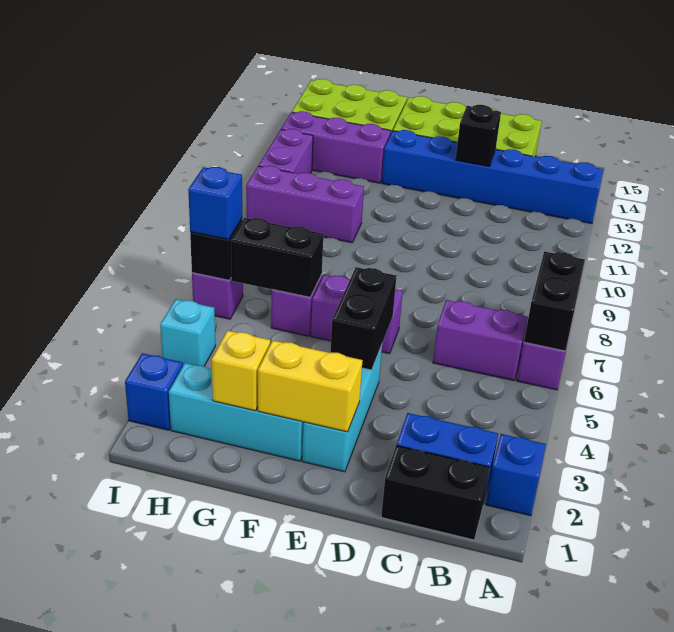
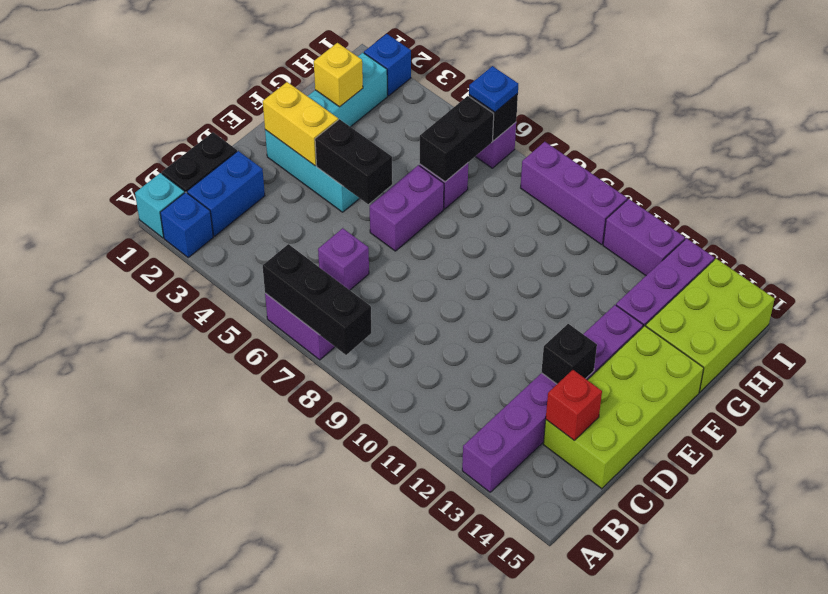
black 1x2 brick [524,251,585,351] -> black 1x3 brick [263,244,371,355]
blue 1x6 brick [382,130,604,224] -> purple 1x6 brick [462,305,643,492]
purple 1x2 brick [433,300,528,381] -> purple 1x1 brick [318,228,369,290]
none -> red 1x1 brick [546,370,602,440]
yellow 1x2 brick [258,341,363,432] -> yellow 1x2 brick turned to [263,82,338,166]
purple 1x3 brick [246,166,364,243] -> purple 1x3 brick turned to [521,142,627,245]
cyan 1x1 brick [160,299,215,366] -> cyan 1x1 brick moved to [135,173,185,238]
blue 1x1 brick [188,167,242,239] -> blue 1x1 plate [469,66,518,112]

